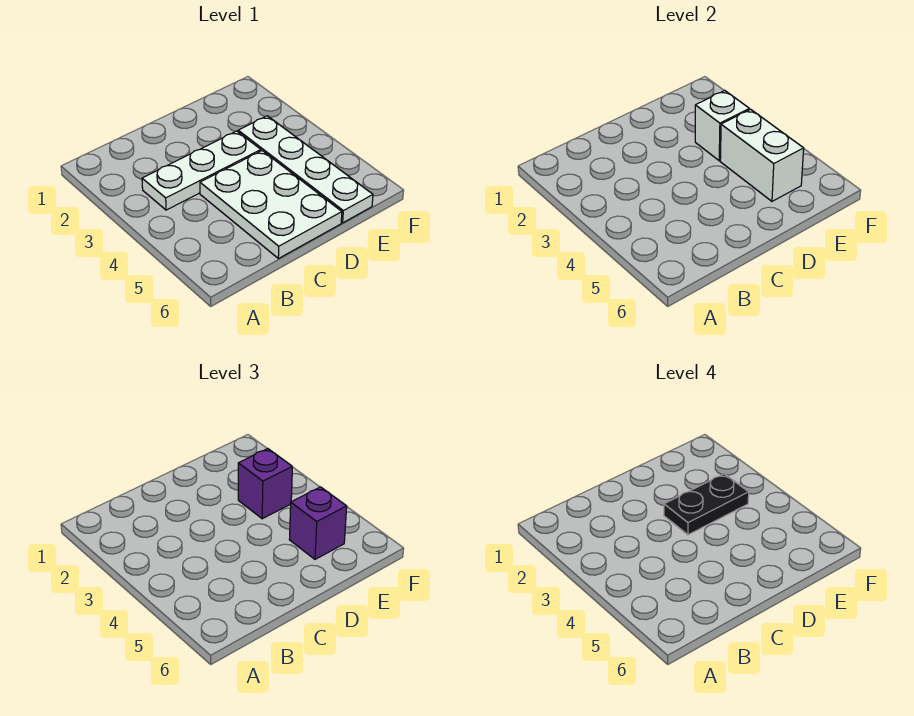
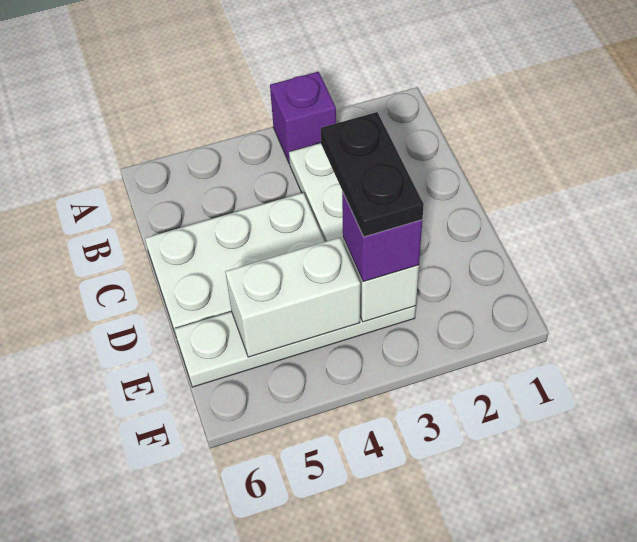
purple 1x1 brick [289,487,347,559] -> purple 1x1 brick moved to [270,72,336,163]

